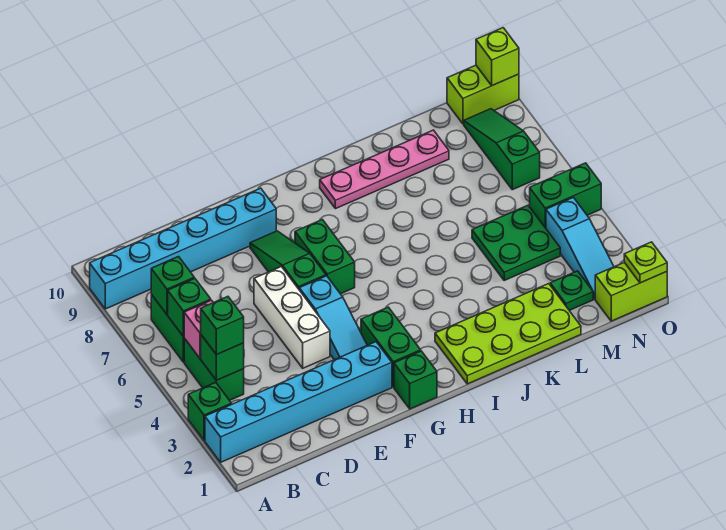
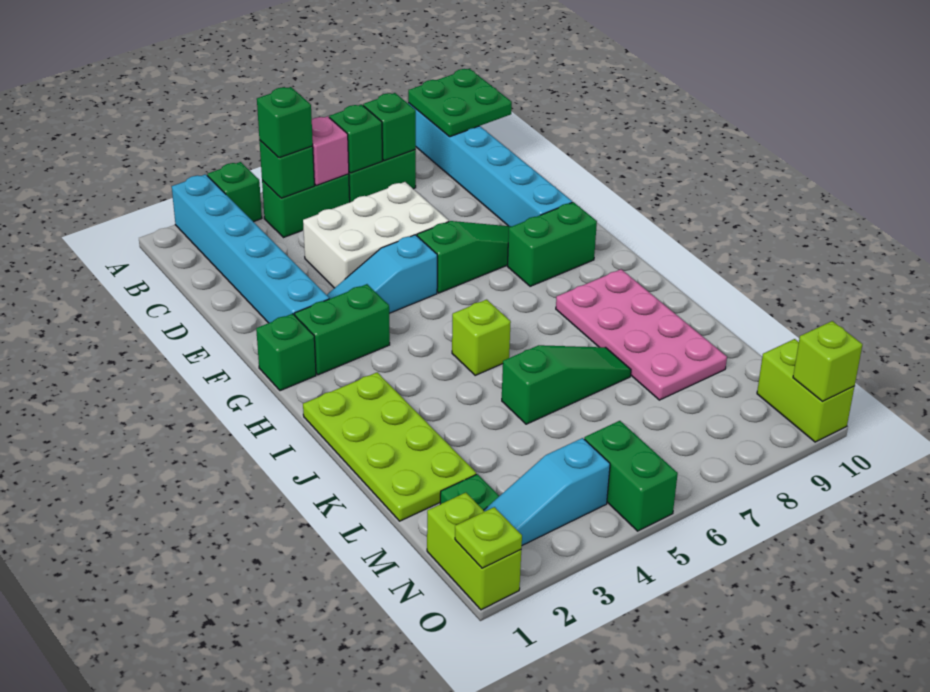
white 1x3 brick [254,267,330,368] -> white 2x3 brick [303,182,449,288]
green 1x2 brick [295,220,355,294] -> green 1x2 brick moved to [507,202,597,286]
none -> lime 1x1 brick [452,300,511,375]
pink 1x4 plate [320,130,449,209] -> pink 2x4 plate [556,269,727,400]
green 2x2 plate [472,205,560,280] -> green 2x2 plate moved to [408,69,512,137]
green 1x3 slope [464,109,540,190] -> green 1x3 slope moved to [502,345,631,424]

